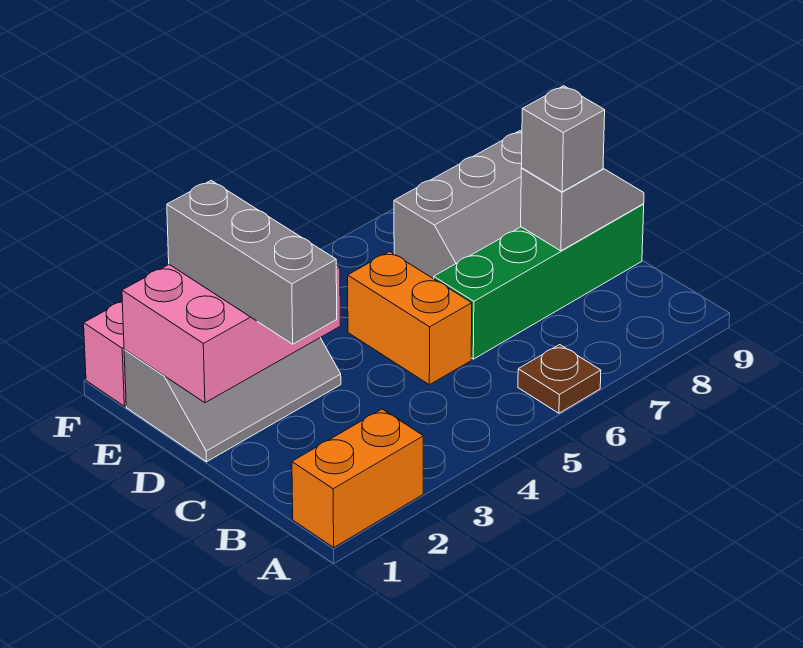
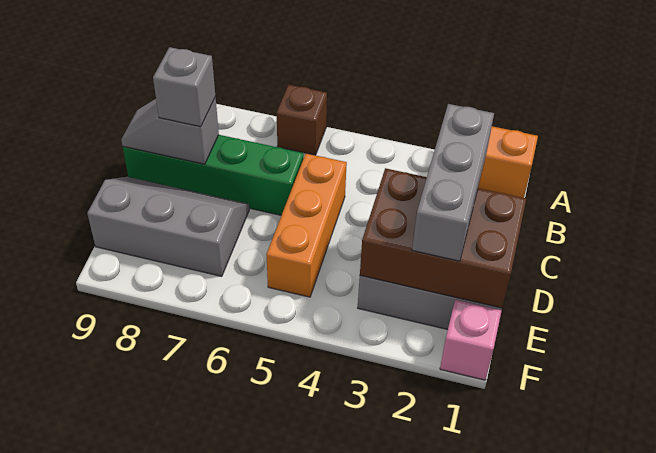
brown 1x1 plate [518,345,601,413] -> brown 1x1 brick [277,85,327,155]
orange 1x2 brick [348,252,472,385] -> orange 1x3 brick [266,153,347,297]
pink 2x3 brick [122,265,340,403] -> brown 2x3 brick [360,168,526,308]

